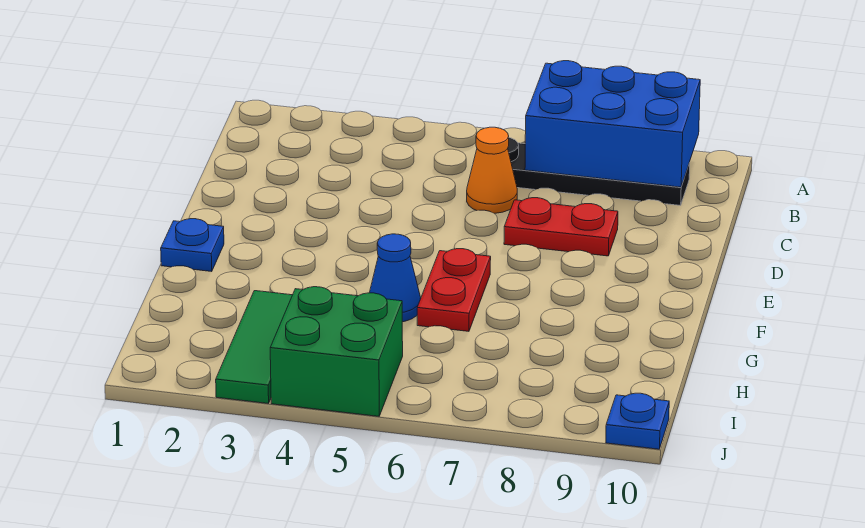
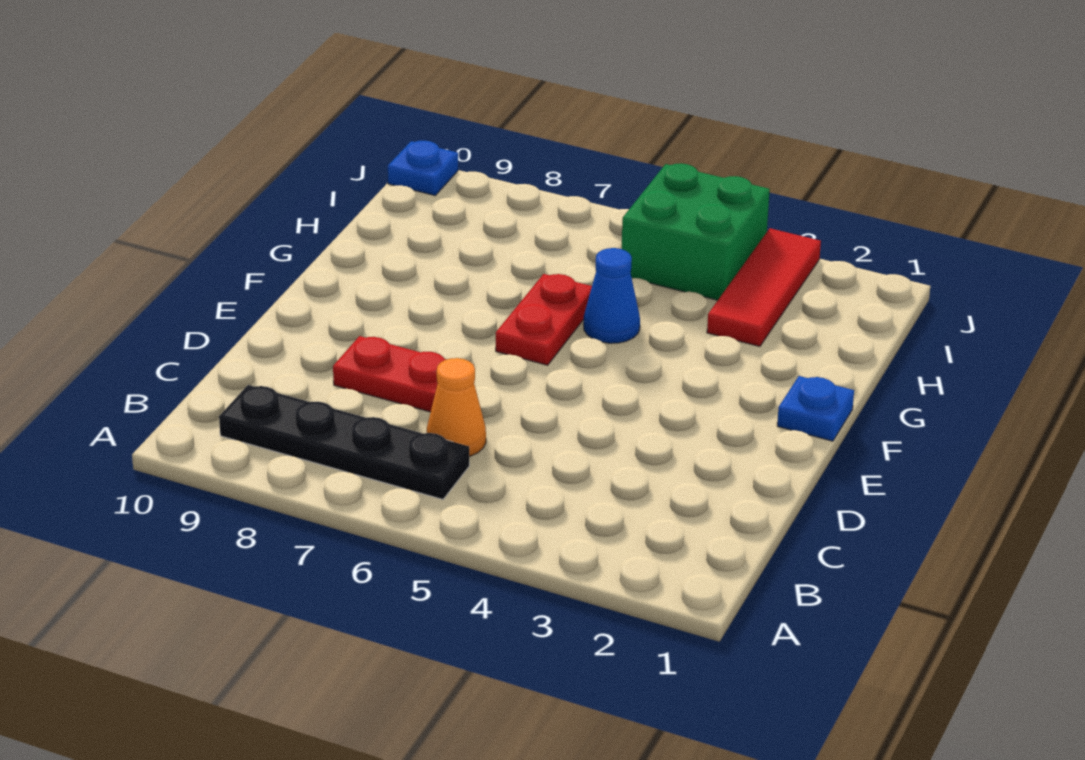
blue 2x3 brick [525,61,700,187] -> none
green 1x3 tile [216,291,292,403] -> red 1x3 tile [707,228,821,346]

